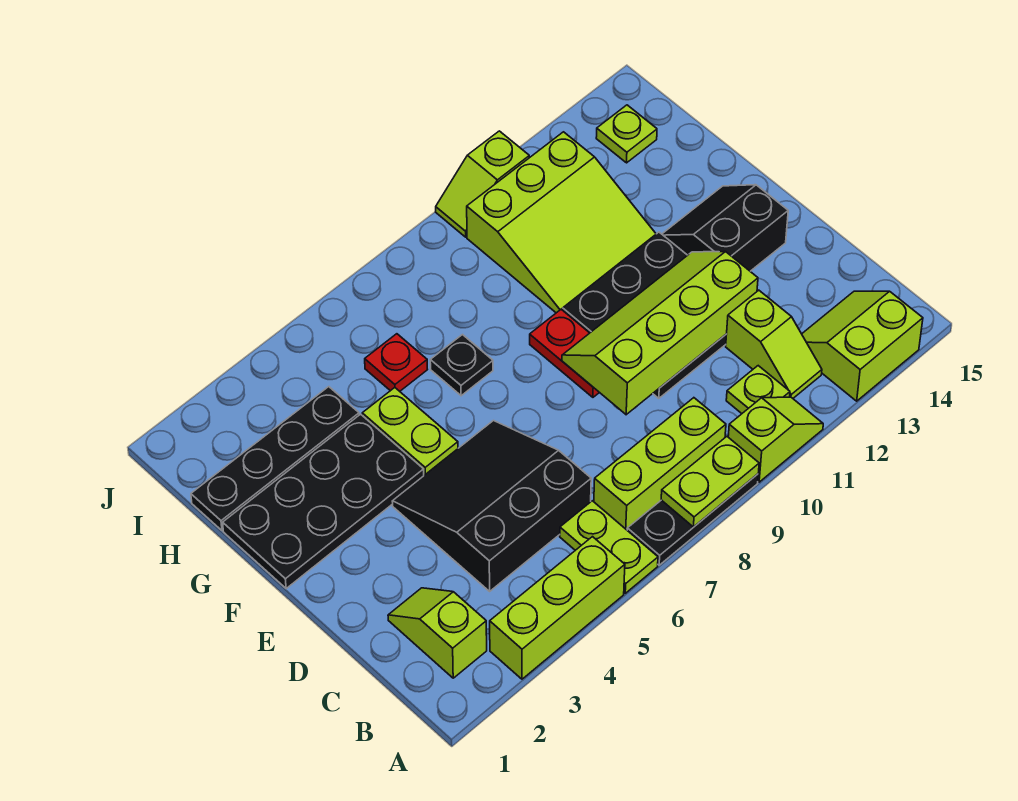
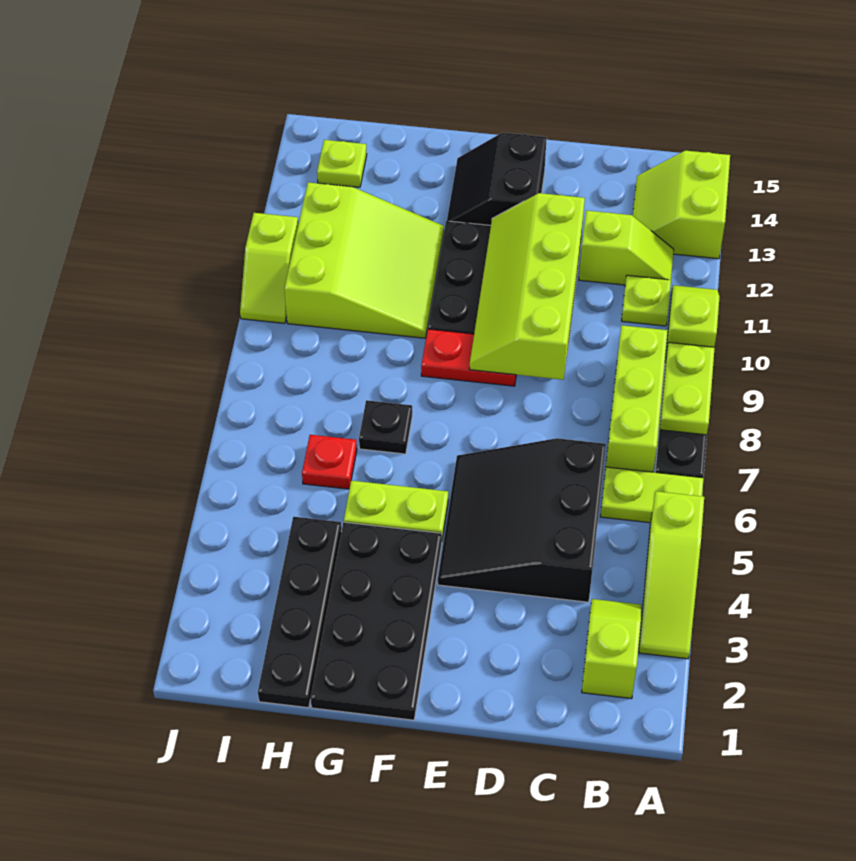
lime 1x3 brick [490,537,625,679] -> lime 1x3 slope [639,491,704,659]
lime 1x2 slope [388,588,487,678] -> lime 1x2 slope turned to [582,599,641,699]

